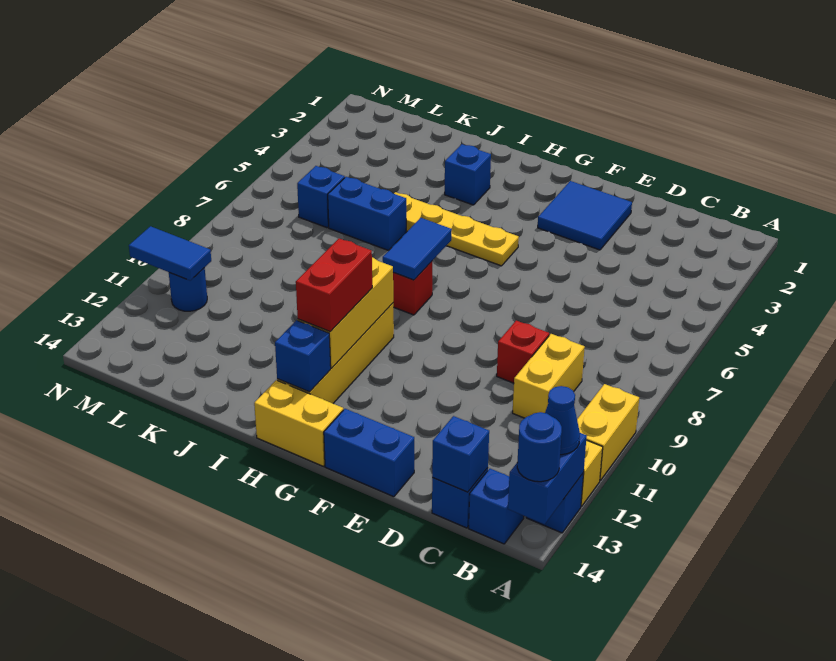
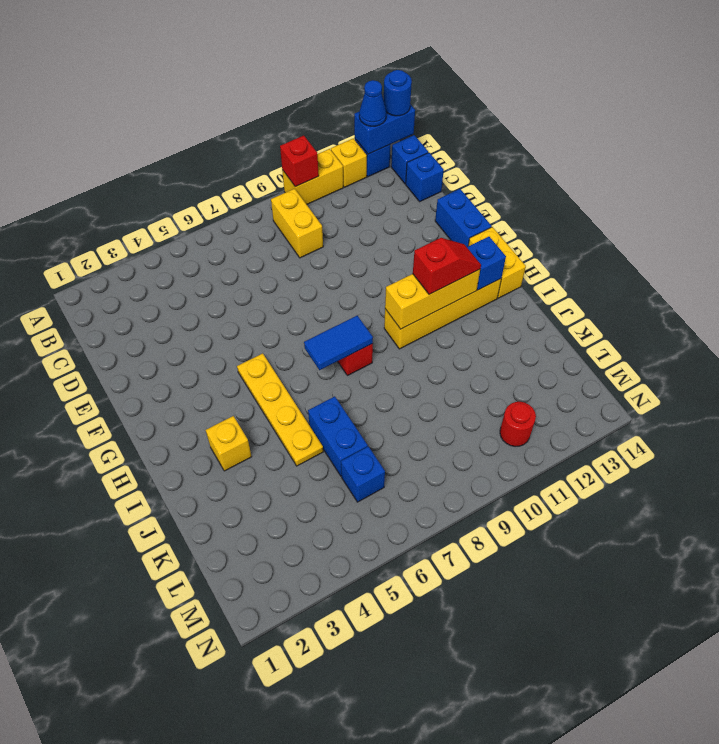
yellow 1x2 brick [513,334,585,418] -> yellow 1x2 brick turned to [271,189,323,258]
blue 1x1 brick [432,416,489,492] -> none
red 1x1 brick [497,320,549,383] -> red 1x1 brick moved to [280,136,319,187]
blue 2x2 tile [538,181,632,250] -> none
red 1x2 brick [296,238,372,332] -> red 1x2 slope [413,238,481,294]
blue 1x1 brick [445,144,491,205] -> yellow 1x1 brick [206,416,252,471]
blue 1x1 round brick [169,268,207,311] -> red 1x1 round brick [500,402,536,447]
blue 1x2 tile [129,226,211,280] -> none

